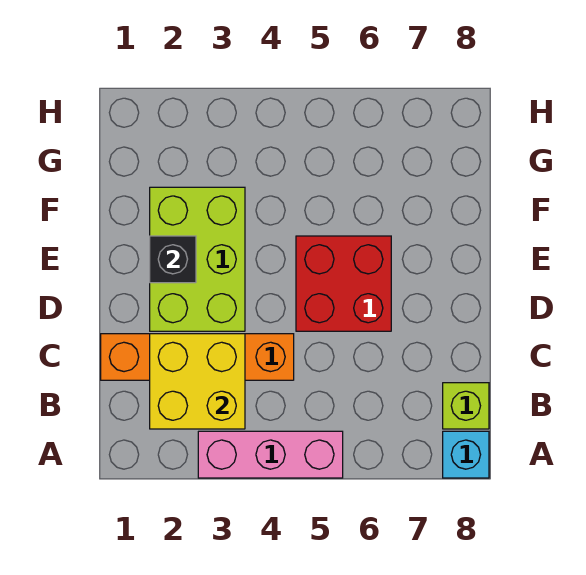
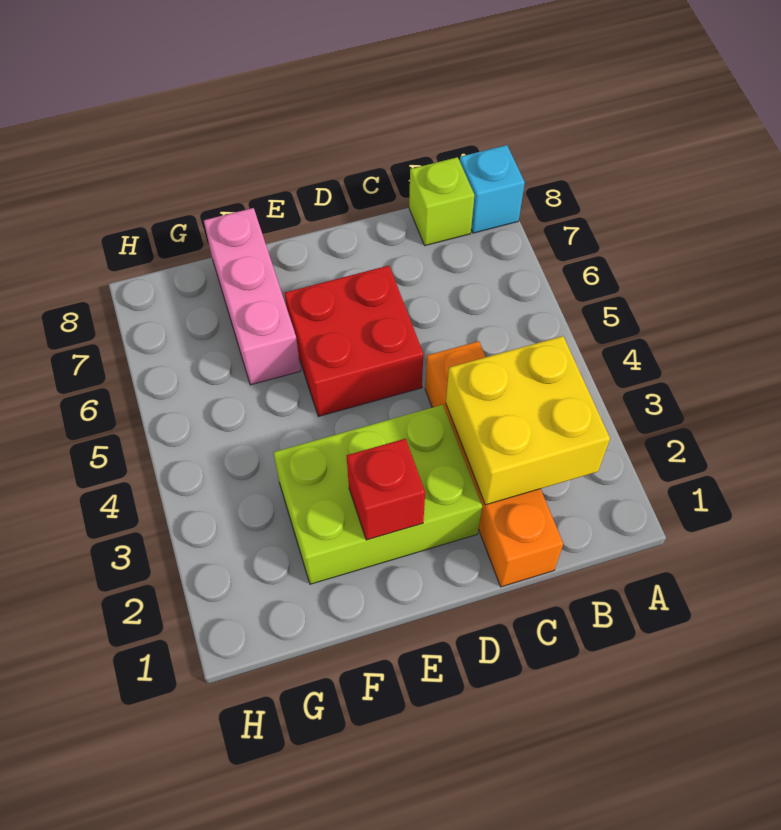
pink 1x3 brick [198,431,343,478] -> pink 1x3 brick moved to [204,208,301,385]
black 1x1 brick [150,236,196,283] -> red 1x1 brick [347,439,425,540]

